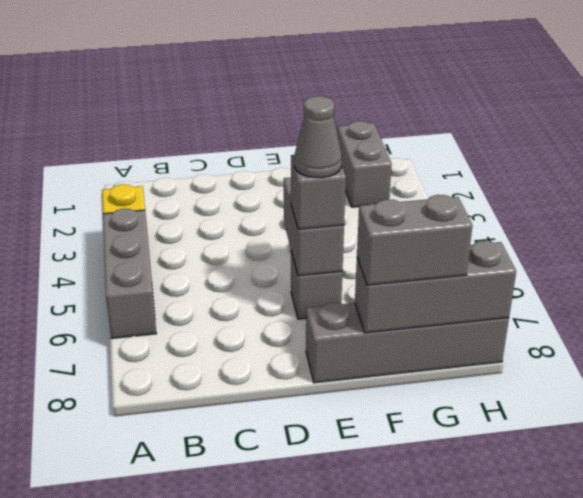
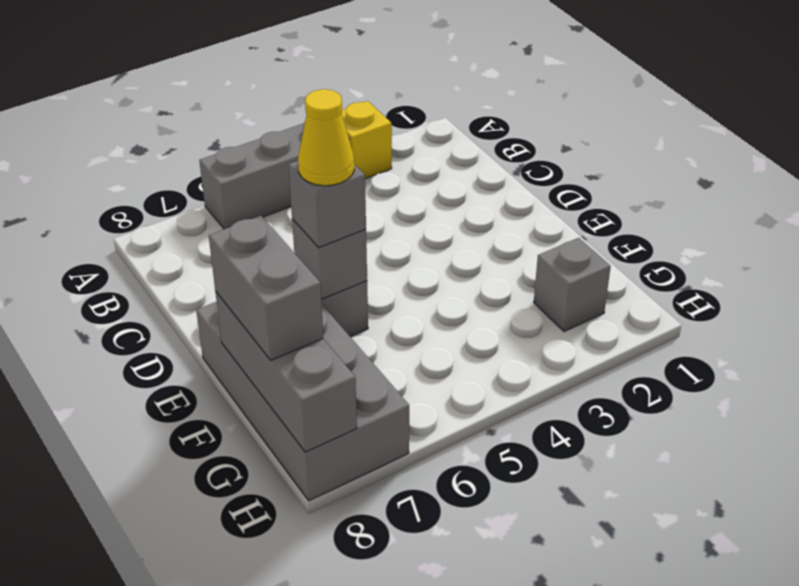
grey 1x2 brick [284,177,344,276] -> grey 1x1 brick [292,219,367,299]
grey 1x1 cone [295,96,342,178] -> yellow 1x1 cone [298,89,354,186]
grey 1x4 brick [306,303,509,383] -> grey 2x4 brick [196,302,409,501]
grey 1x2 brick [337,121,392,207] -> grey 1x1 brick [534,238,611,332]

